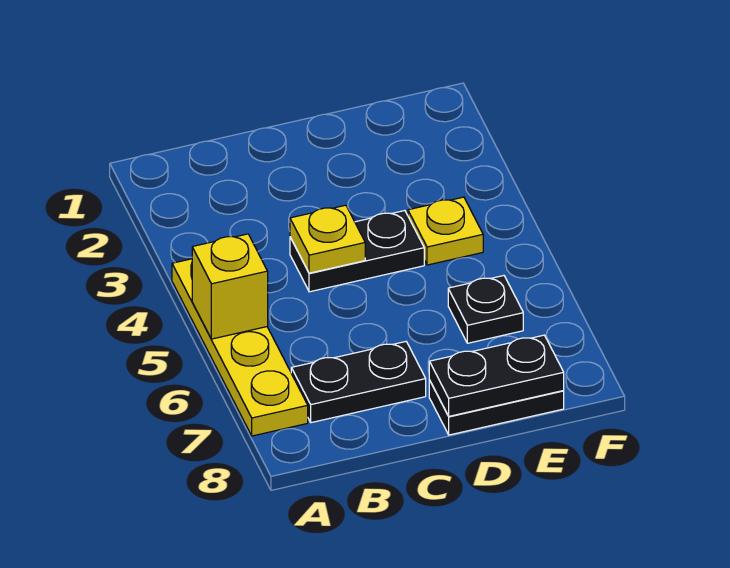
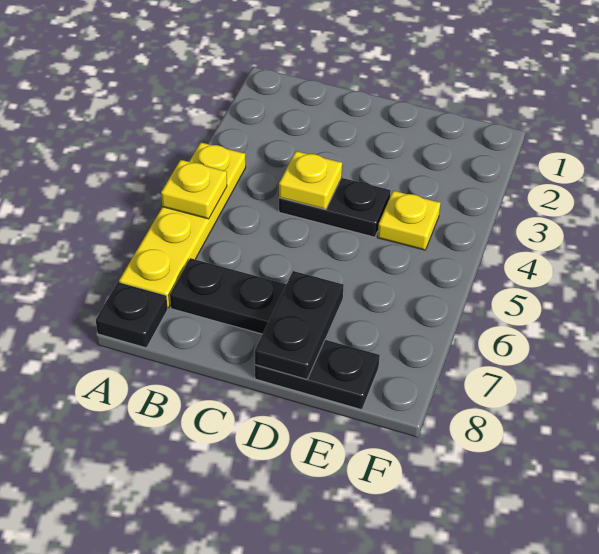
yellow 1x1 brick [192,234,268,339] -> yellow 1x1 plate [161,160,227,219]
black 1x2 plate [429,335,564,416] -> black 1x2 plate turned to [255,271,344,379]
black 1x1 plate [448,276,523,343] -> black 1x1 plate moved to [96,282,168,348]

